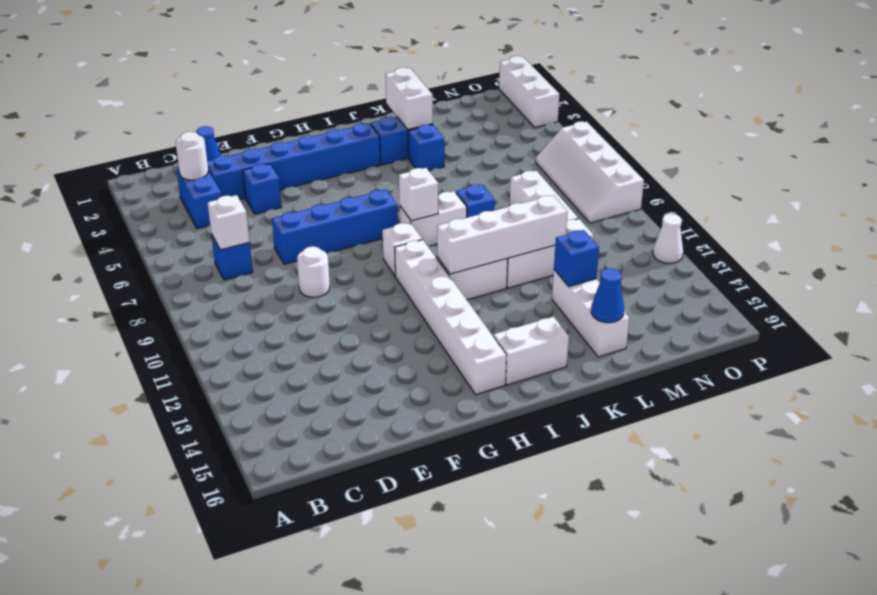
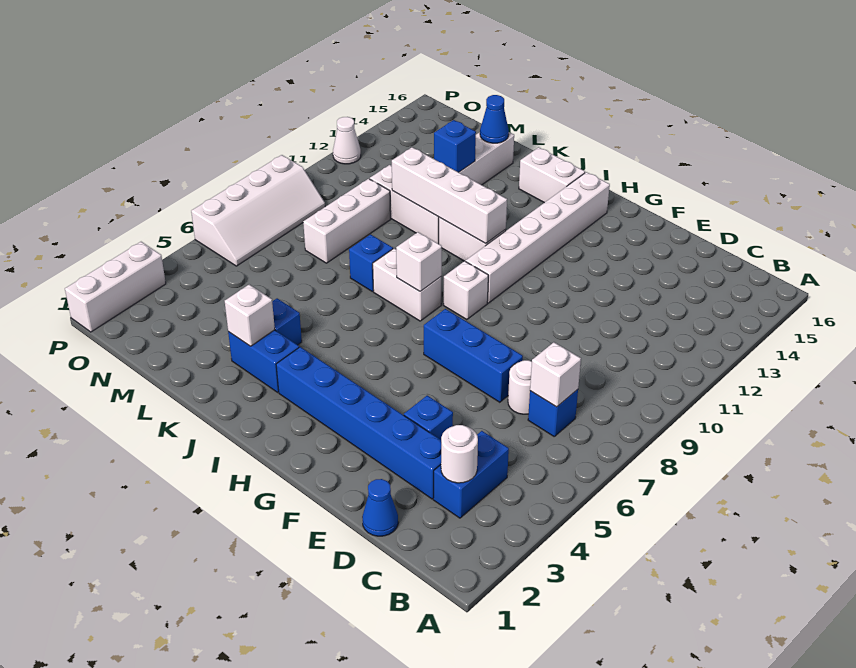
blue 1x4 brick [272,190,398,264] -> blue 1x3 brick [424,309,523,402]
white 1x1 round brick [297,246,330,297] -> white 1x1 round brick moved to [508,360,532,414]
white 1x2 brick [385,68,433,130] -> white 1x1 brick [225,285,275,346]

